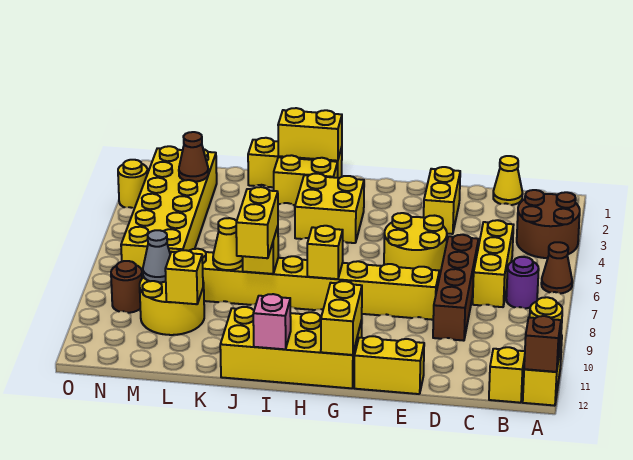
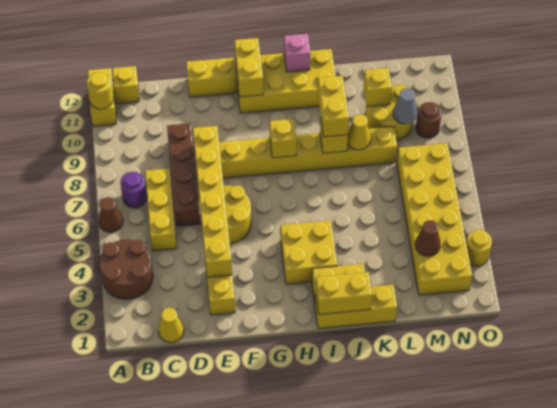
brown 1x1 brick [524,316,561,372] -> none
none -> yellow 1x6 brick [193,126,232,277]

